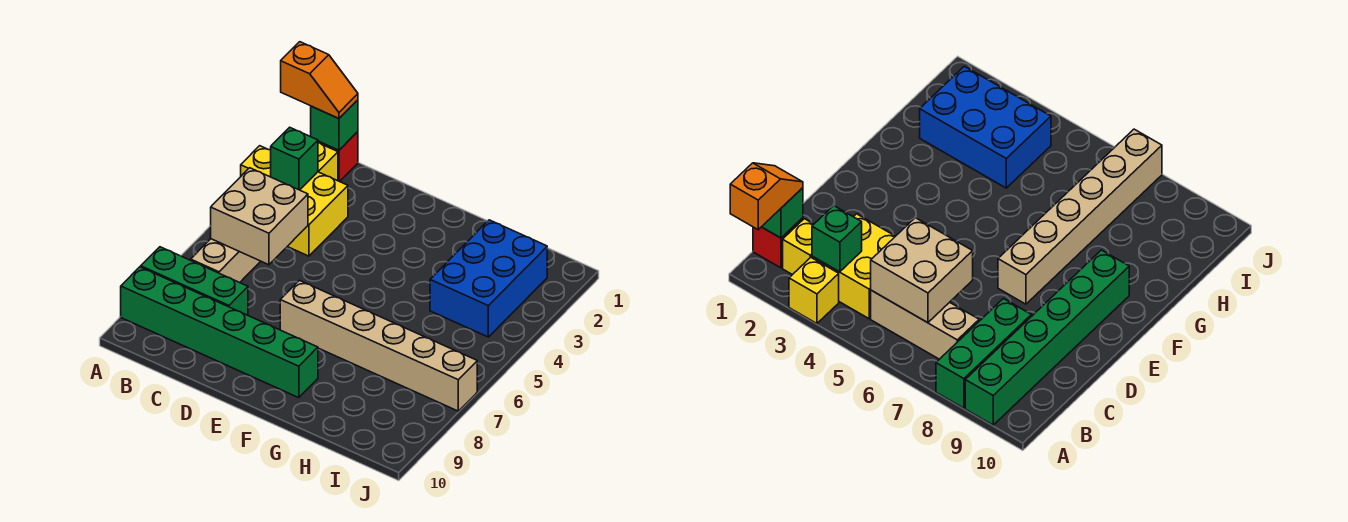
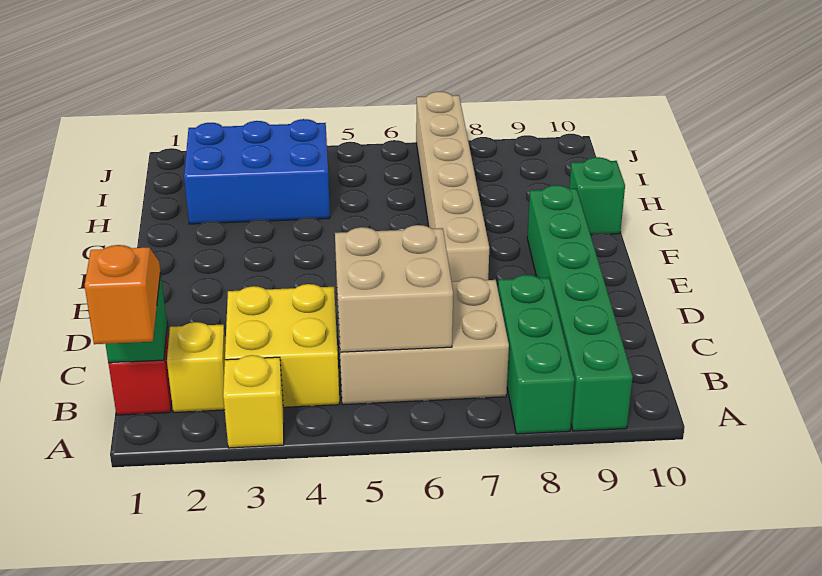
green 1x1 brick [271,127,318,190] -> green 1x1 brick moved to [569,157,625,235]
tan 1x3 brick [191,239,261,283] -> tan 2x3 brick [337,277,509,405]

